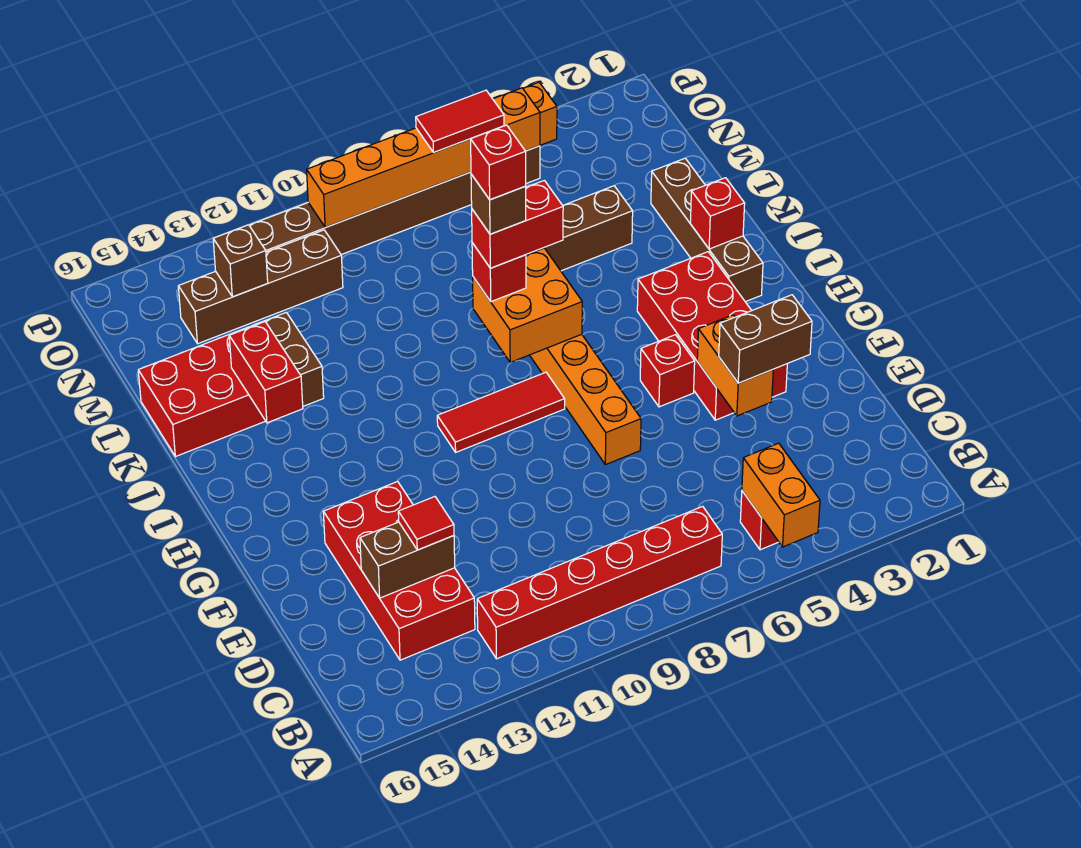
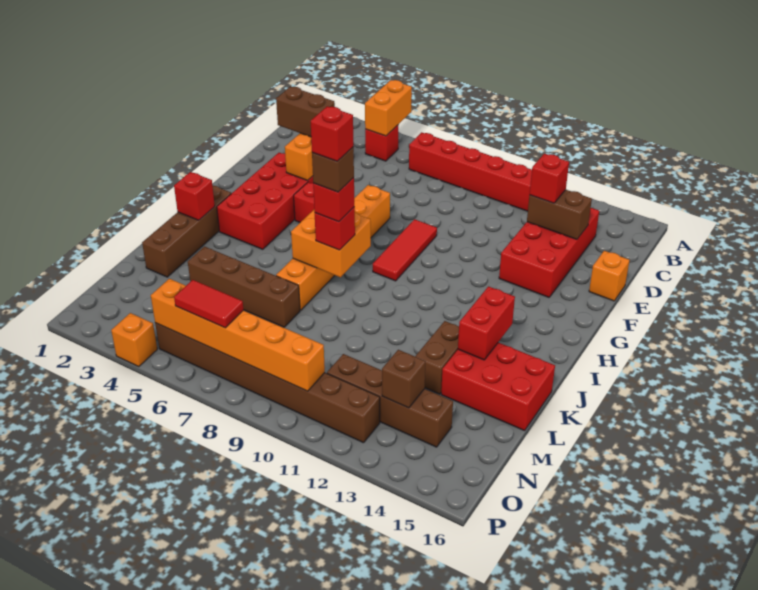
red 1x1 tile [398,497,454,550] -> red 1x1 brick [530,153,569,203]
none -> orange 1x1 brick [589,251,630,301]
red 1x3 tile [437,372,565,452] -> red 1x3 tile turned to [373,219,437,281]
red 1x2 brick [472,180,563,268] -> red 1x1 brick [313,178,354,222]

